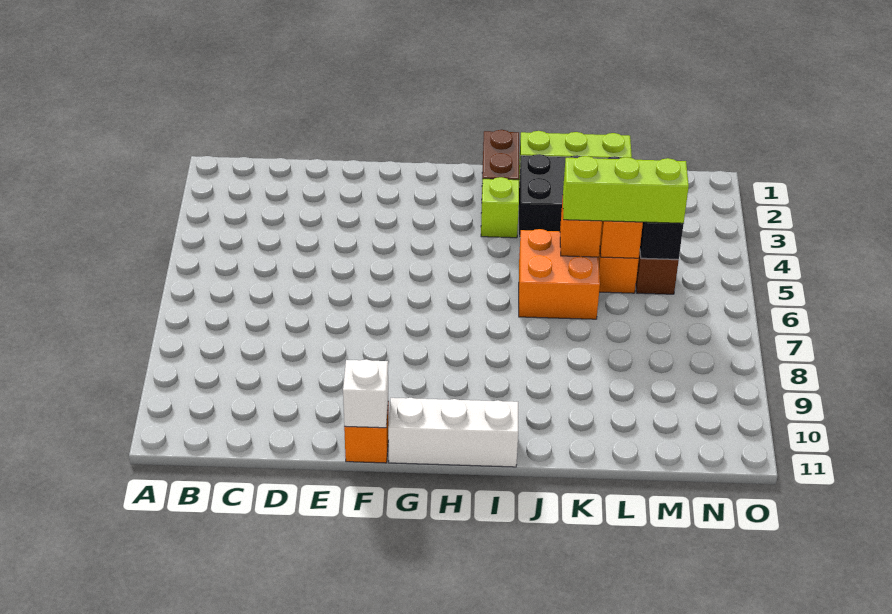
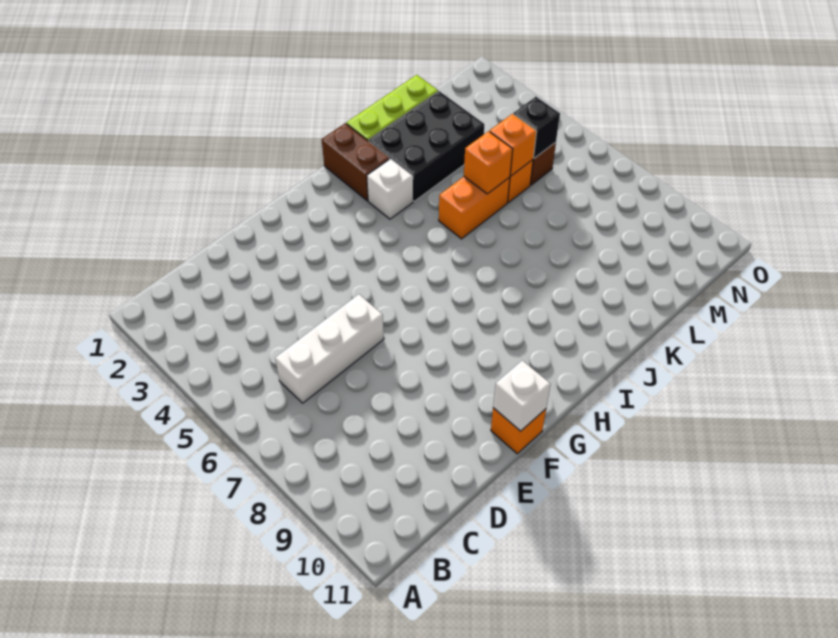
white 1x3 brick [388,398,518,467] -> white 1x3 brick moved to [275,294,384,403]
lime 1x1 brick [481,177,519,238] -> white 1x1 brick [367,159,413,219]
orange 2x2 brick [519,229,600,319] -> orange 1x2 brick [439,177,510,239]
lime 1x3 brick [563,156,689,223] -> none

